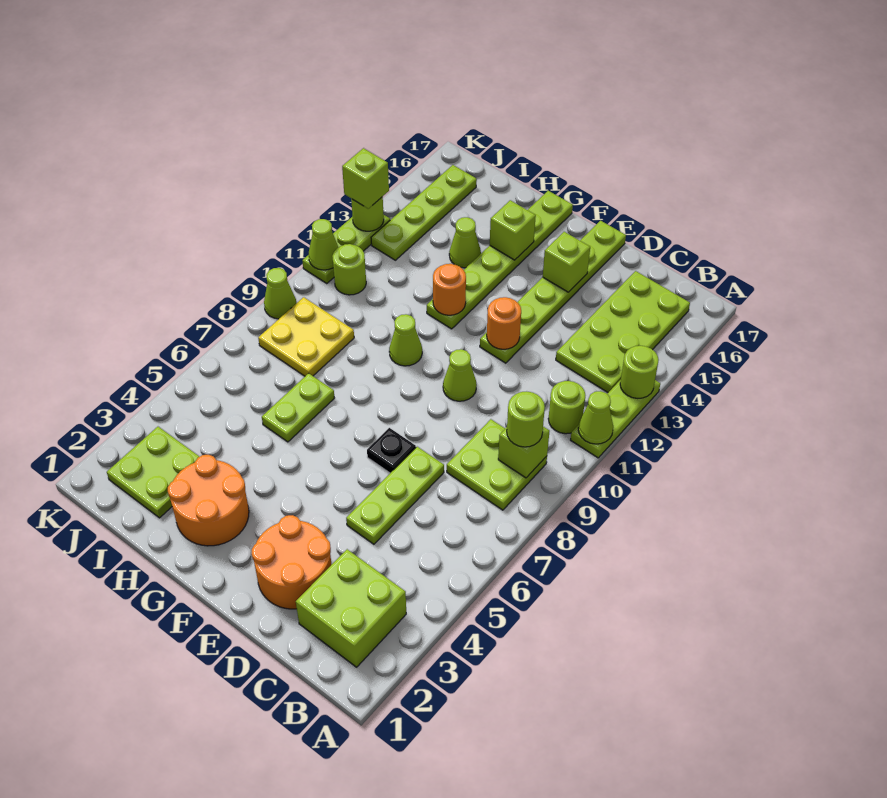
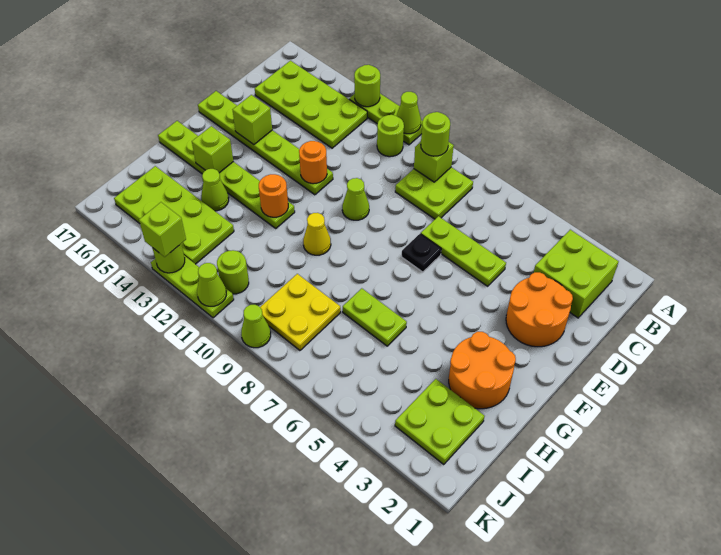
lime 1x1 cone [389,314,422,366] -> yellow 1x1 cone [303,213,331,255]
lime 1x4 plate [371,165,477,260] -> lime 2x4 plate [114,166,234,264]

